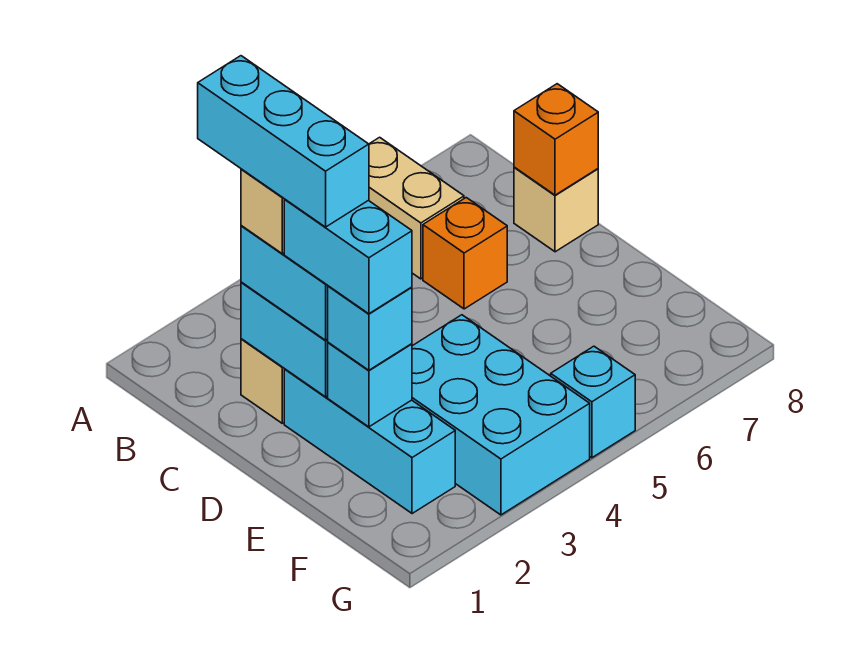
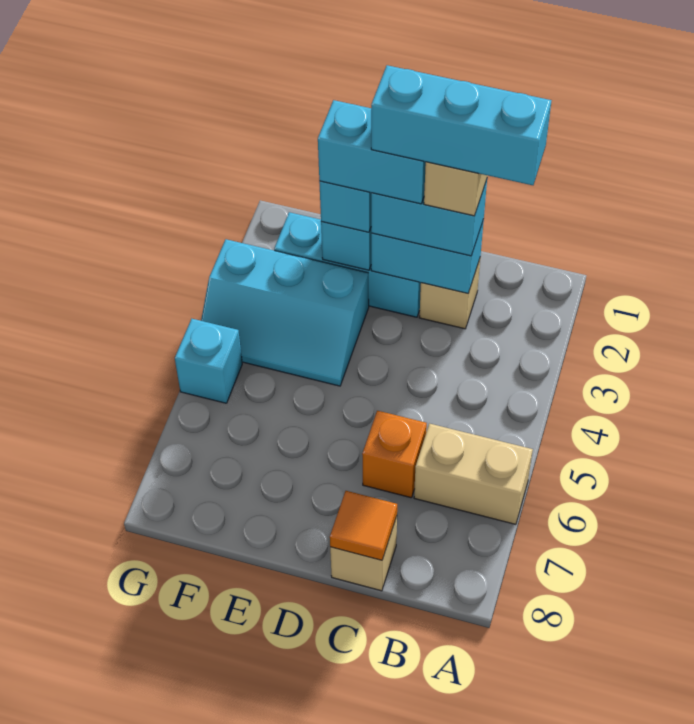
orange 1x1 brick [514,84,598,195] -> orange 1x1 tile [330,491,397,560]
cyan 2x3 brick [412,315,590,515] -> cyan 2x3 slope [201,239,369,386]

